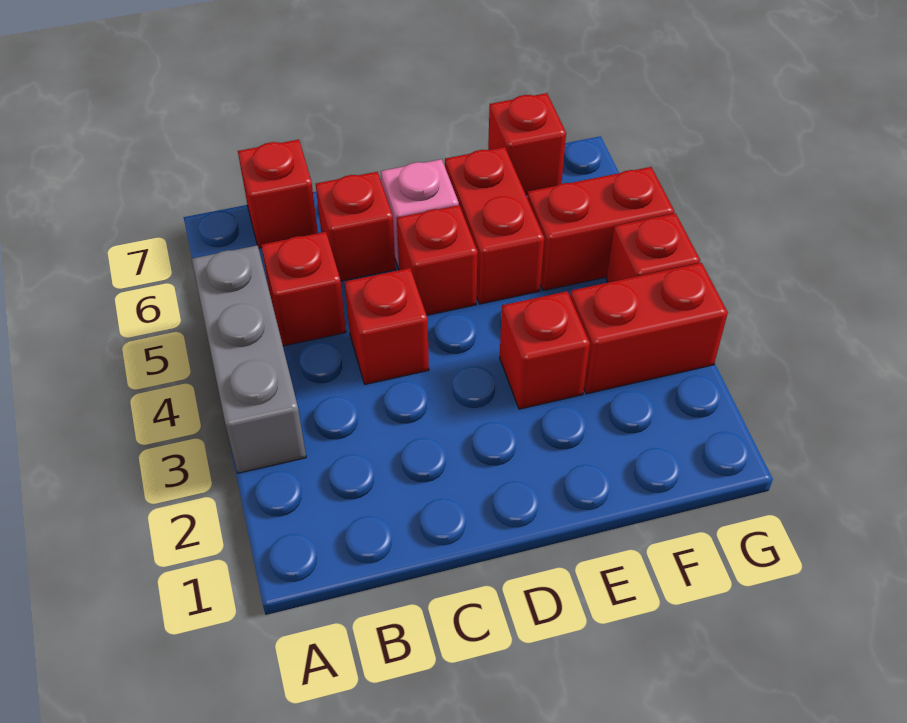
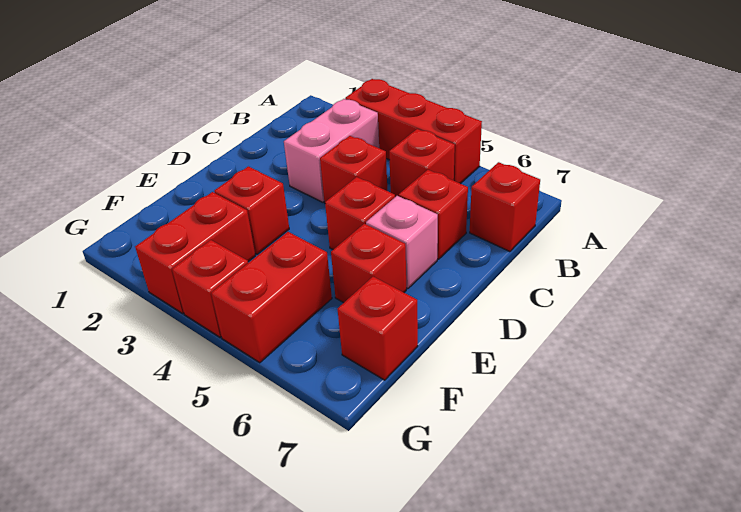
grey 1x3 brick [192,245,306,473] -> red 1x3 brick [345,79,482,184]
none -> pink 1x2 brick [284,99,379,202]
red 1x2 brick [445,147,544,304] -> red 1x1 brick [331,224,406,303]

